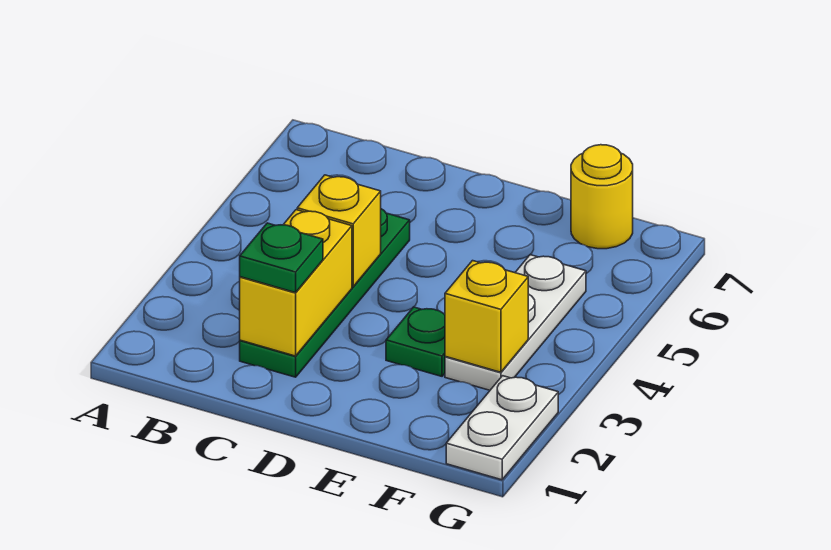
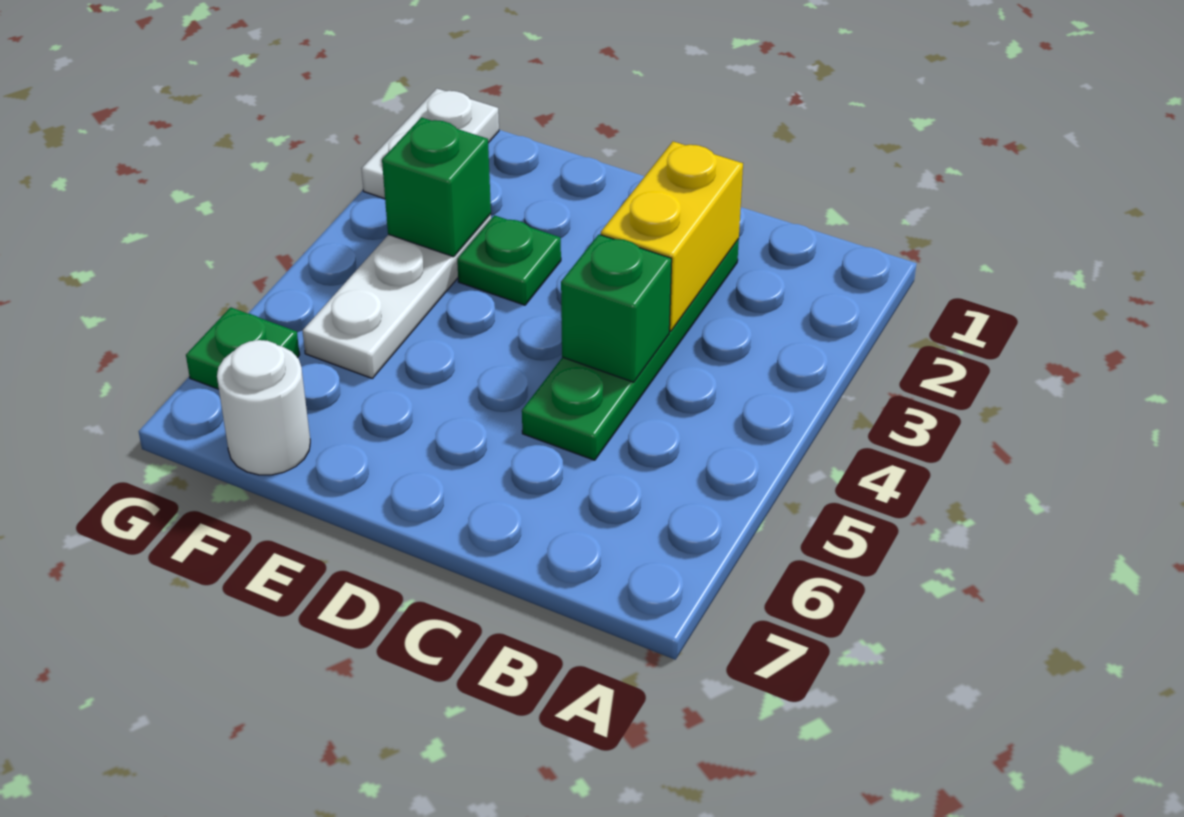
green 1x1 plate [240,223,323,293] -> green 1x1 plate moved to [186,307,300,389]
yellow 1x1 brick [297,175,381,287] -> green 1x1 brick [561,234,672,382]
yellow 1x1 brick [445,261,528,372] -> green 1x1 brick [382,117,491,257]
yellow 1x1 round brick [571,145,633,249] -> white 1x1 round brick [217,340,310,475]

